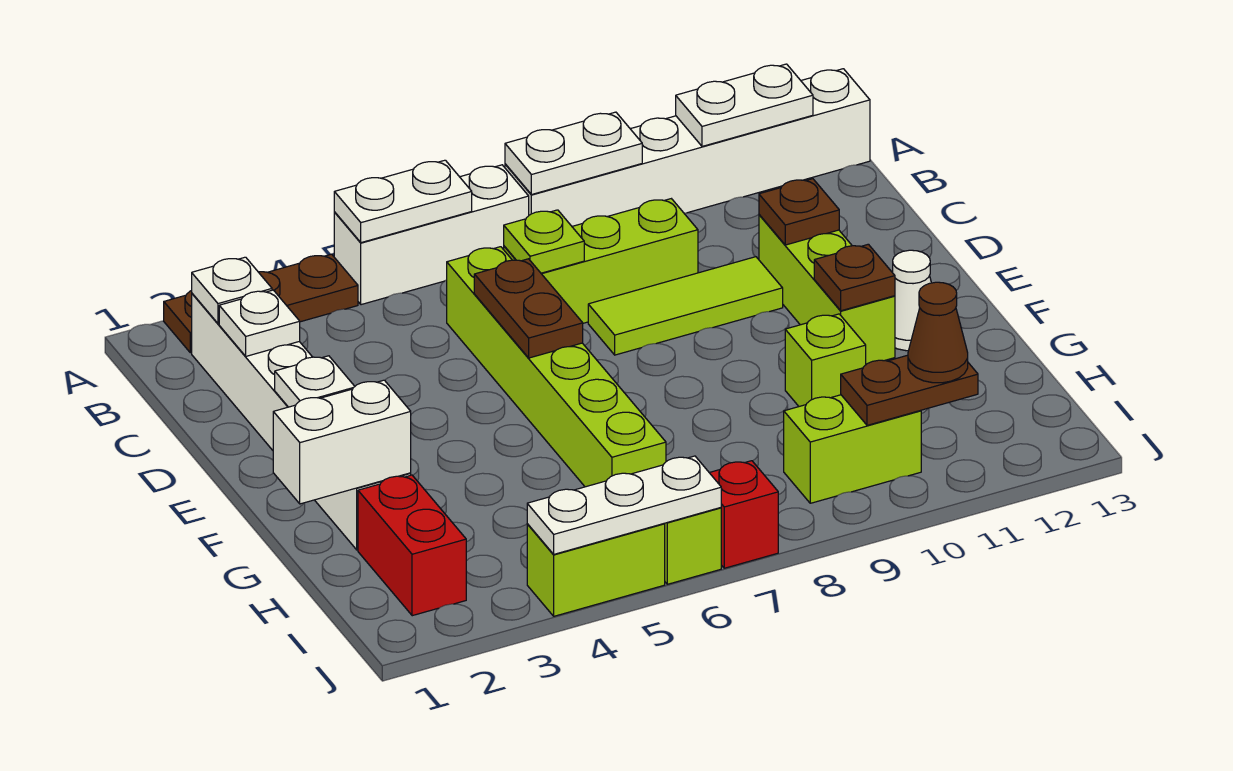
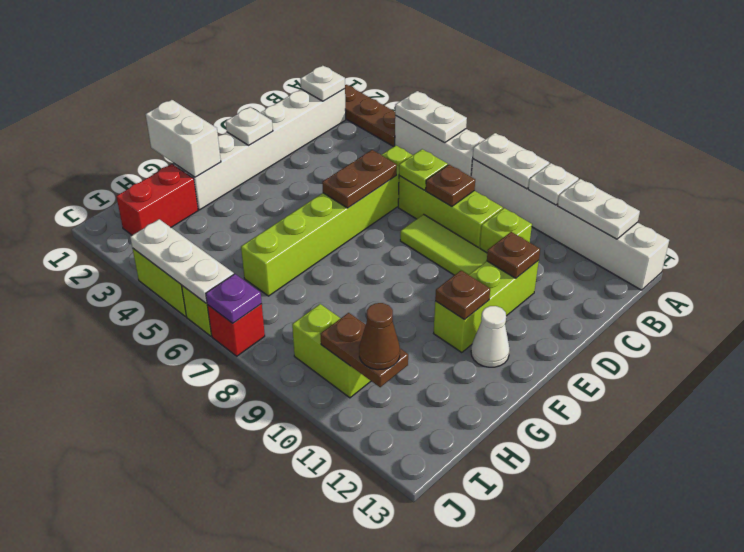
white 1x1 plate [219,290,300,356] -> white 1x1 plate moved to [528,163,579,205]
none -> brown 1x1 plate [426,165,475,207]
lime 1x1 brick [785,314,866,406] -> lime 1x1 brick moved to [480,208,532,253]
none -> purple 1x1 plate [206,274,262,323]

